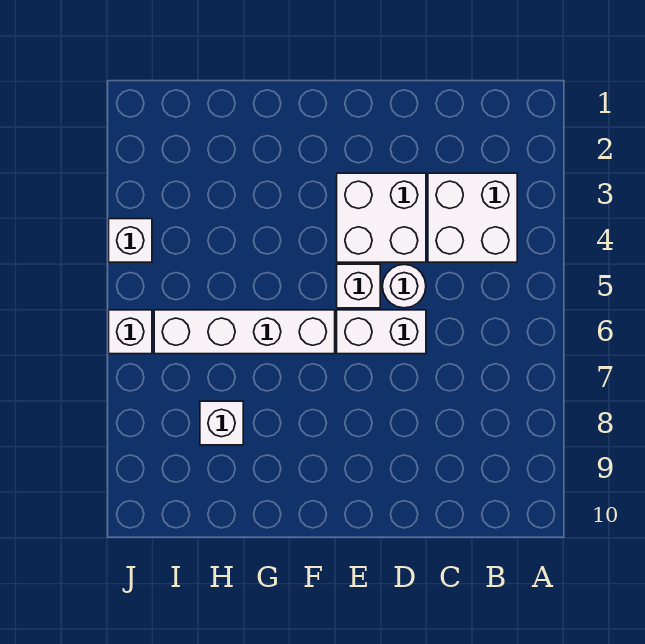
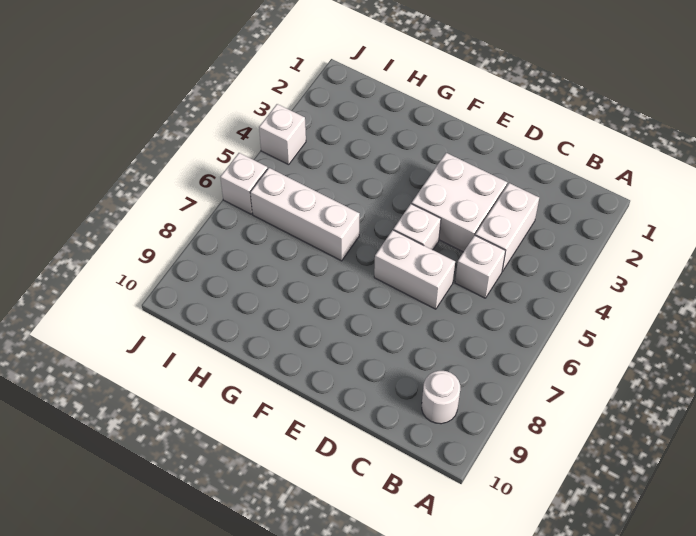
white 2x2 brick [428,173,517,262] -> white 1x2 brick [475,183,539,271]
white 1x1 round brick [383,265,426,308] -> white 1x1 round brick moved to [422,371,460,424]
white 1x4 brick [154,310,335,354] -> white 1x3 brick [250,168,360,261]
white 1x1 brick [200,401,243,445] -> white 1x1 brick moved to [455,236,505,298]

